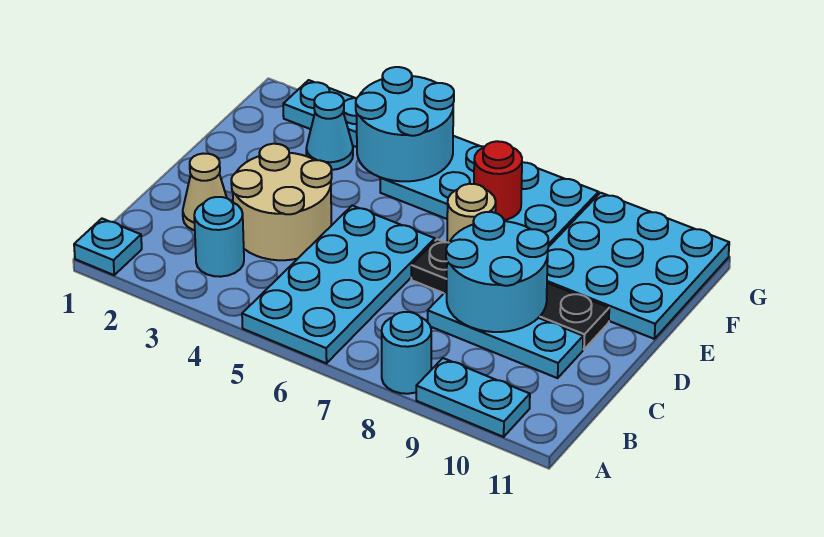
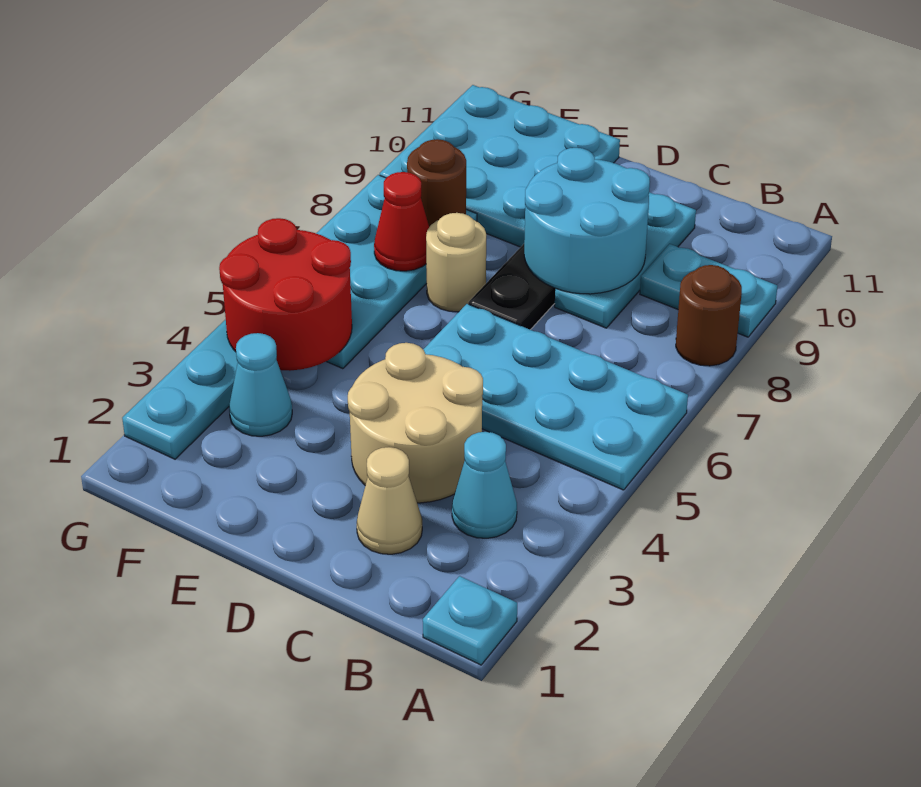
cyan 1x1 round brick [382,312,431,394] -> brown 1x1 round brick [676,265,742,366]
cyan 1x2 plate [416,358,530,437] -> cyan 1x2 plate turned to [640,244,778,337]
cyan 1x1 round brick [194,197,244,277] -> cyan 1x1 cone [452,432,517,538]
cyan 2x2 round brick [356,67,454,181] -> red 2x2 round brick [219,218,352,371]
red 1x1 round brick [474,141,522,220] -> red 1x1 cone [374,172,429,271]
none -> brown 1x1 round brick [407,139,466,227]

